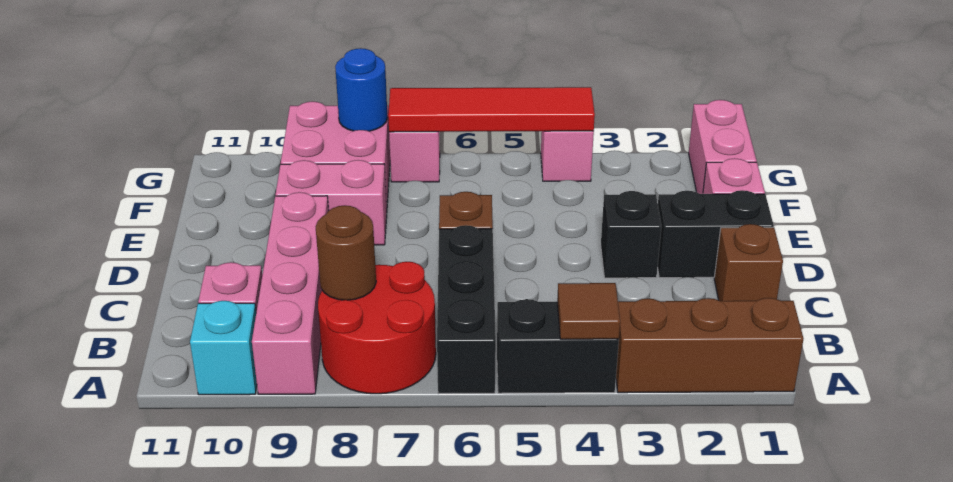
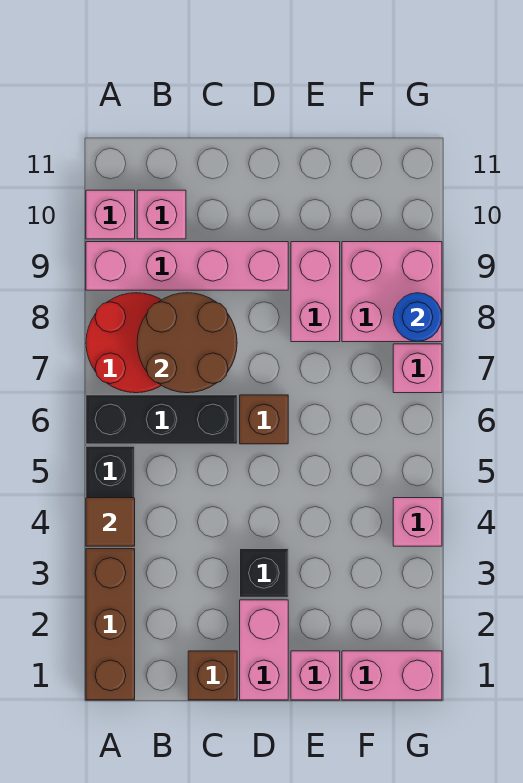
cyan 1x1 brick [190,301,257,395] -> pink 1x1 brick [86,190,135,239]
brown 1x1 round brick [316,205,376,300] -> brown 2x2 round brick [137,293,237,393]
black 1x2 brick [658,190,774,278] -> pink 1x2 brick [240,600,288,700]
red 1x4 tile [388,87,595,132] -> none

